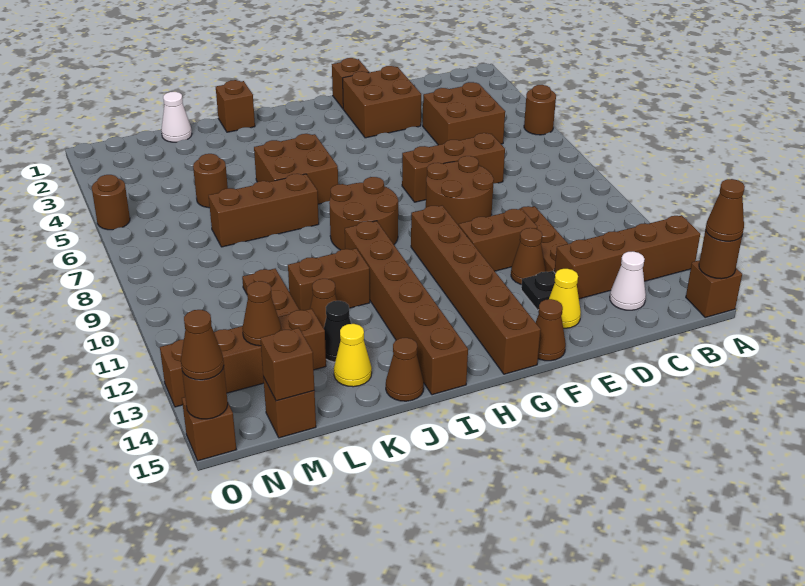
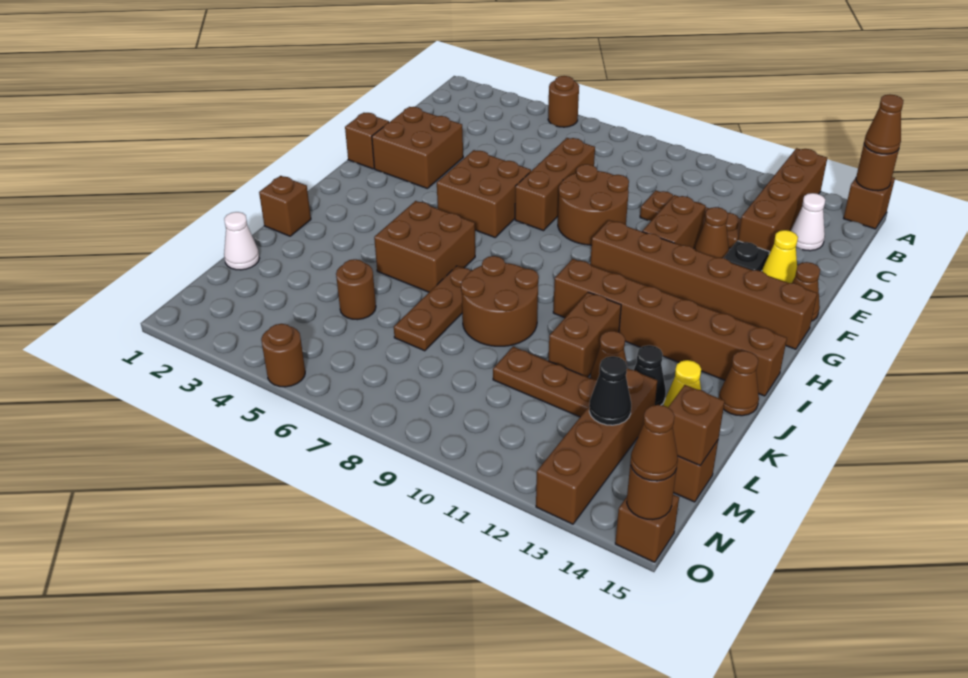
brown 2x2 brick [423,82,505,145] -> brown 2x2 brick moved to [437,150,531,237]
brown 2x2 round brick [329,177,398,250] -> brown 2x2 round brick moved to [461,256,539,346]
brown 1x3 brick [209,174,319,247] -> brown 1x3 plate [394,266,471,351]
brown 1x1 cone [242,281,281,346] -> black 1x1 cone [589,356,631,425]

